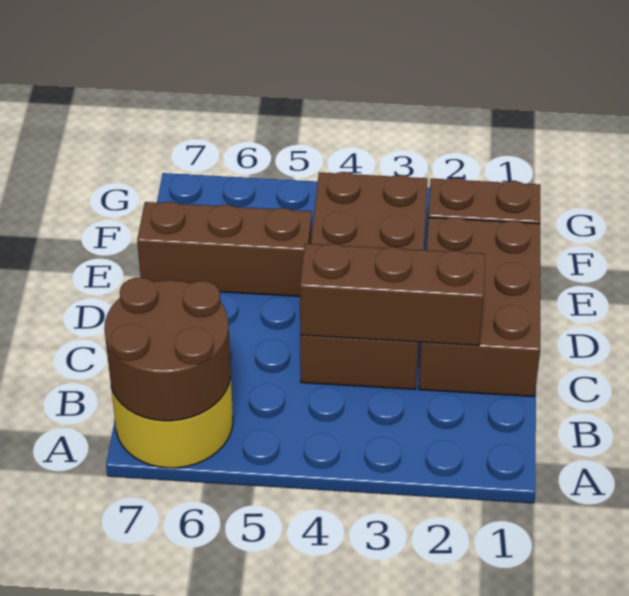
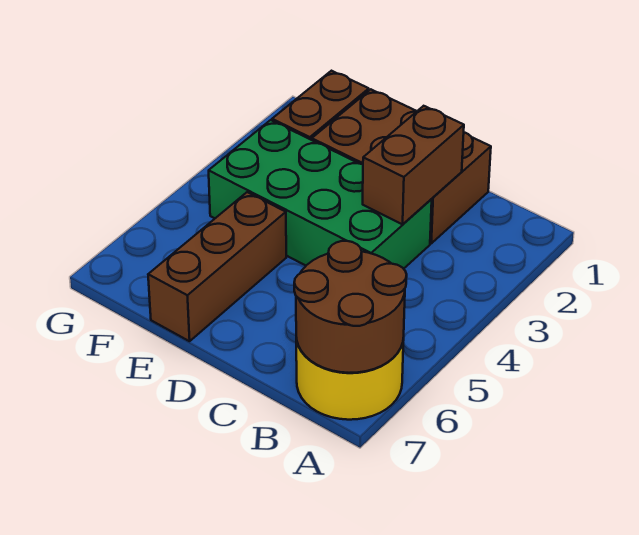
brown 1x3 brick [300,244,485,346] -> brown 1x2 brick [363,106,464,224]
brown 2x4 brick [300,172,428,389] -> green 2x4 brick [209,120,432,269]

